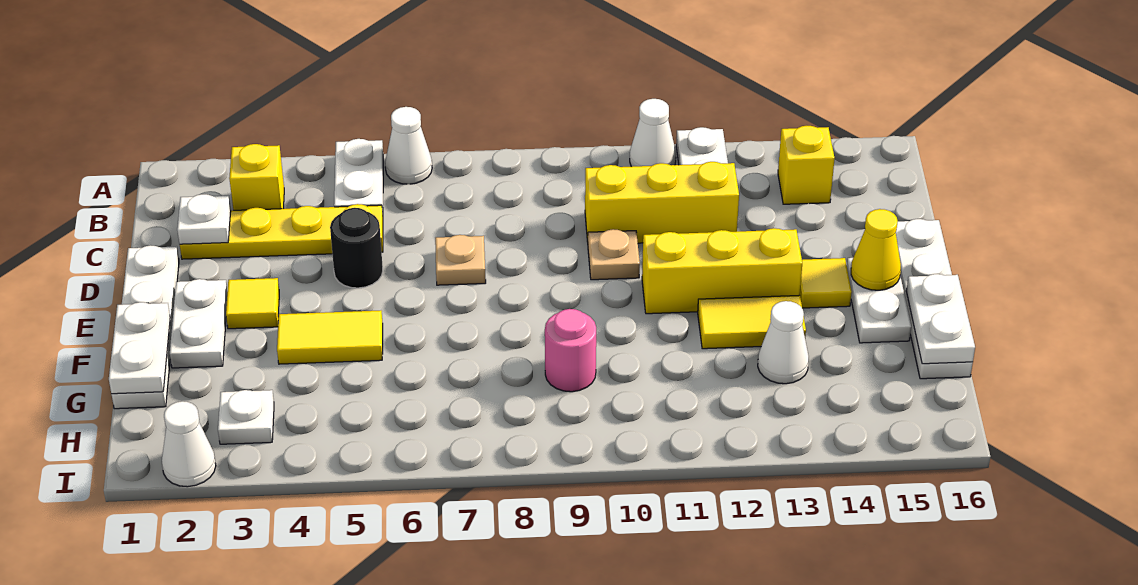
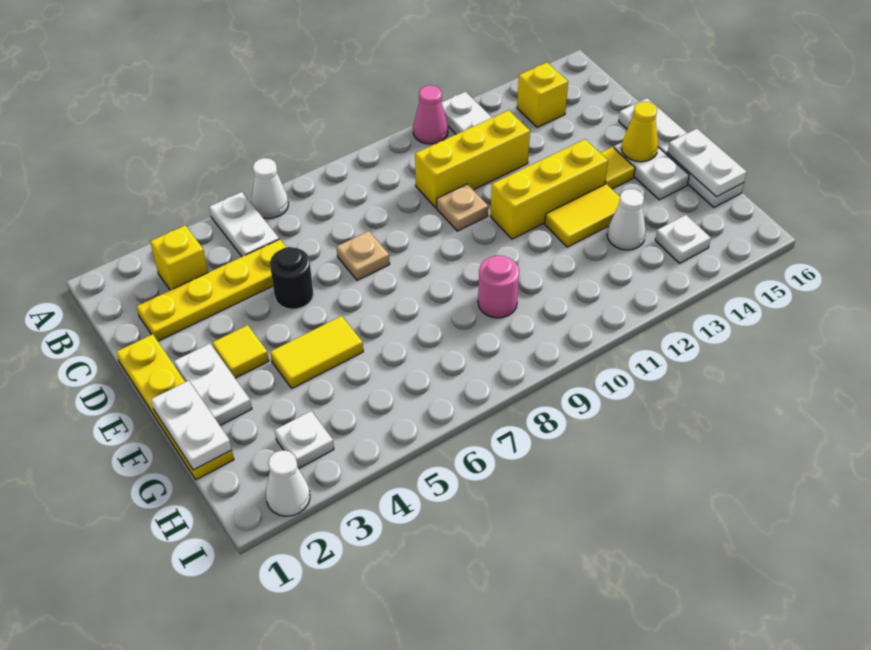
white 1x1 cone [630,99,676,167] -> pink 1x1 cone [413,85,448,144]
white 1x1 plate [177,194,231,244] -> white 1x1 plate moved to [655,215,711,263]
white 1x4 plate [111,245,179,409] -> yellow 1x4 plate [116,334,234,480]

